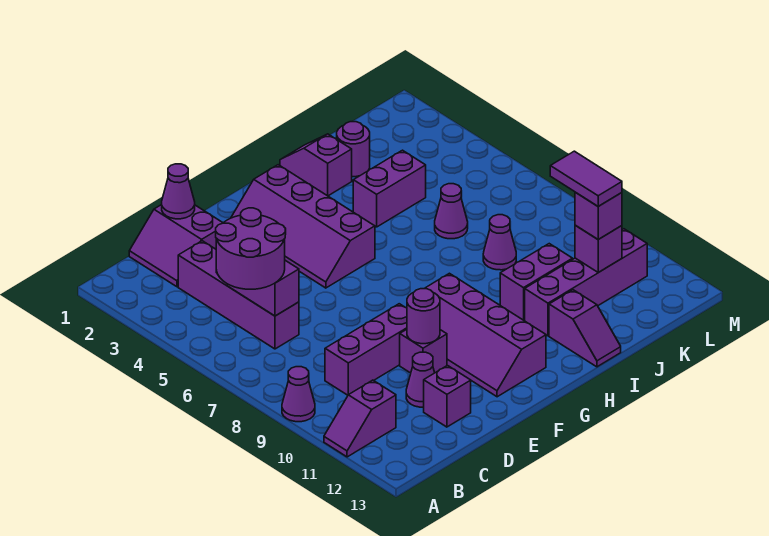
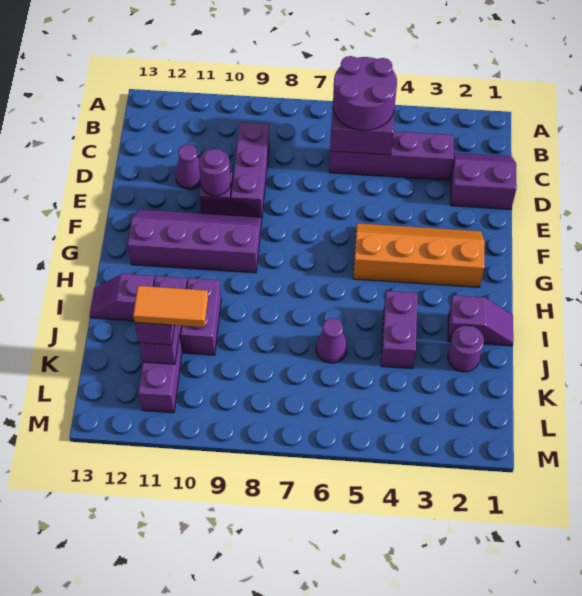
purple 1x1 cone [282,367,315,422] -> none
purple 1x2 slope [324,380,396,457] -> none
purple 1x1 cone [162,164,195,219] -> none
purple 1x1 brick [424,365,471,427] -> none
purple 2x4 slope [231,165,375,288] -> orange 2x4 slope [353,223,485,287]
purple 1x1 cone [483,215,516,270] -> none
purple 1x2 tile [550,151,622,206] -> orange 1x2 tile [133,286,208,327]

